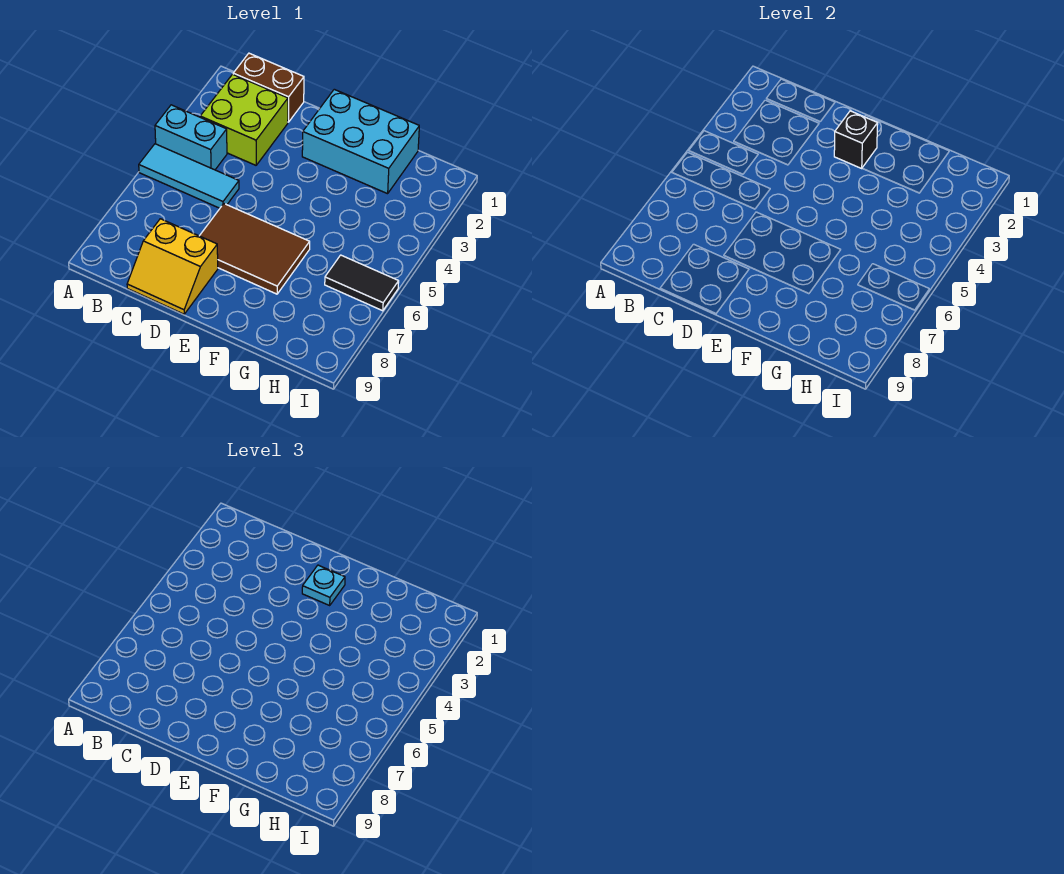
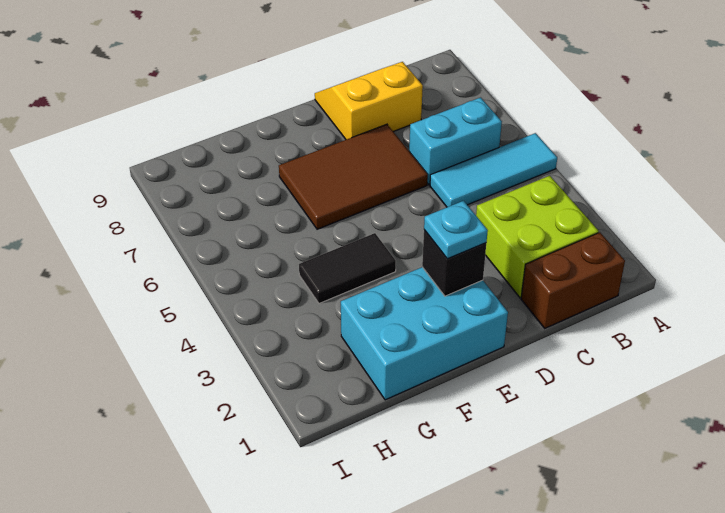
cyan 1x2 brick [155,105,227,170] -> cyan 1x2 brick moved to [409,98,502,185]
black 1x2 tile [325,255,399,311] -> black 1x2 tile moved to [299,233,396,304]

